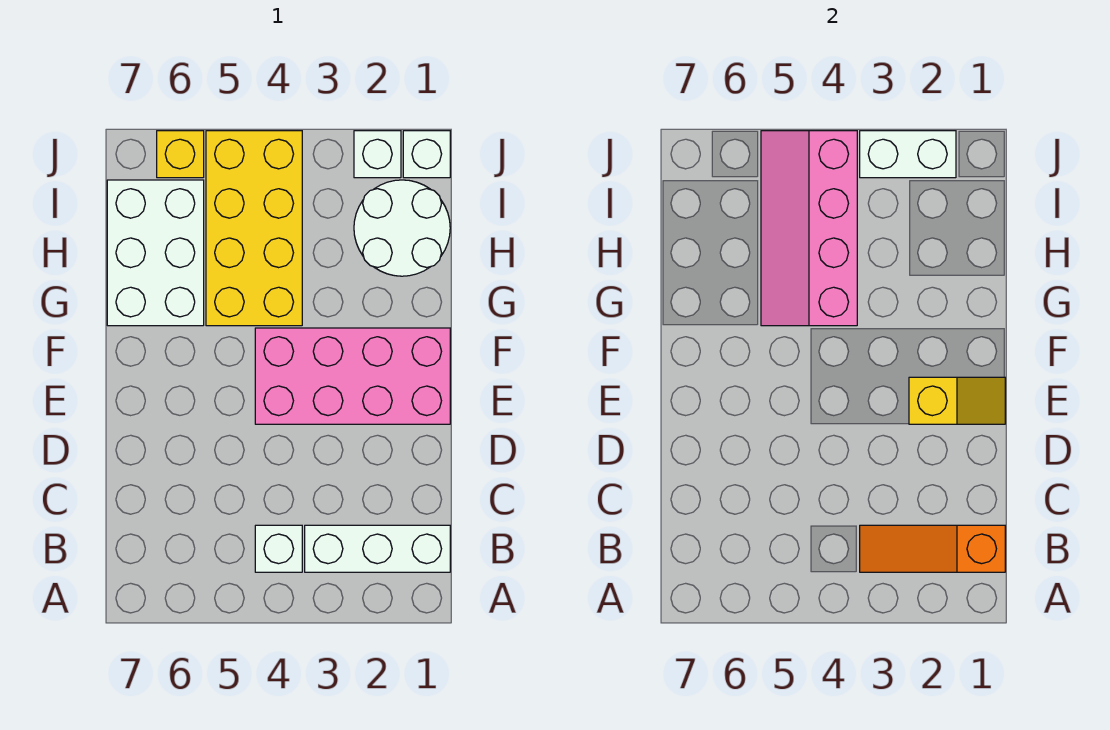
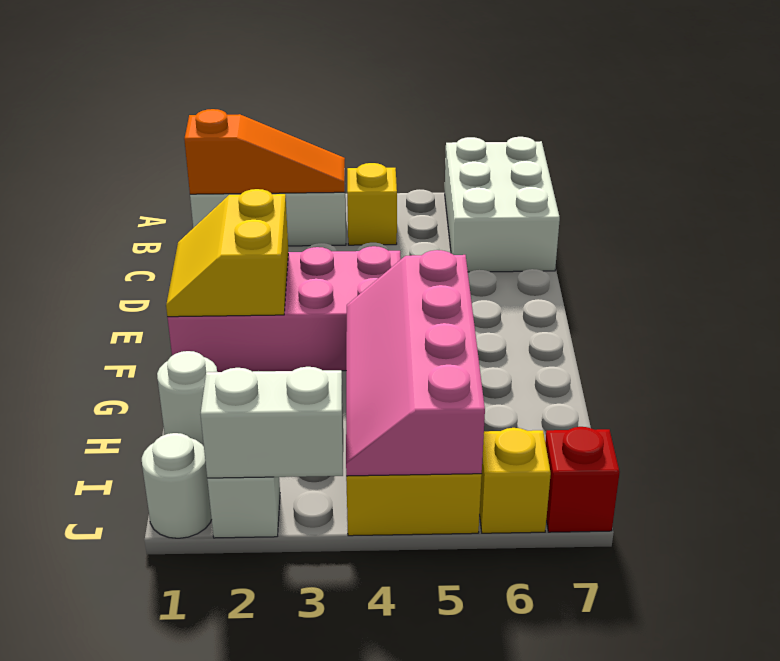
white 1x1 brick [255,525,302,572] -> yellow 1x1 brick [347,163,397,245]
yellow 1x2 slope [909,377,1005,424] -> yellow 2x2 slope [166,189,288,317]
pink 2x4 slope [761,131,857,326] -> pink 2x4 slope turned to [346,250,485,476]
white 2x3 brick [107,180,204,326] -> white 2x3 brick moved to [445,137,560,272]
white 2x2 round brick [354,180,450,276] -> white 1x1 round brick [157,351,217,446]
white 1x1 brick [403,131,450,178] -> white 1x1 round brick [142,433,212,538]
none -> red 1x1 brick [545,427,620,532]

